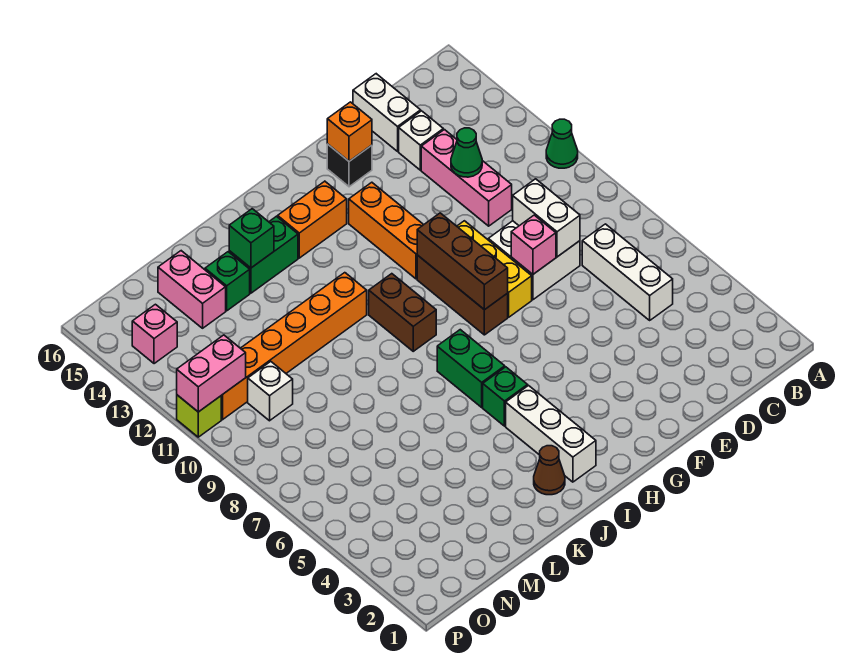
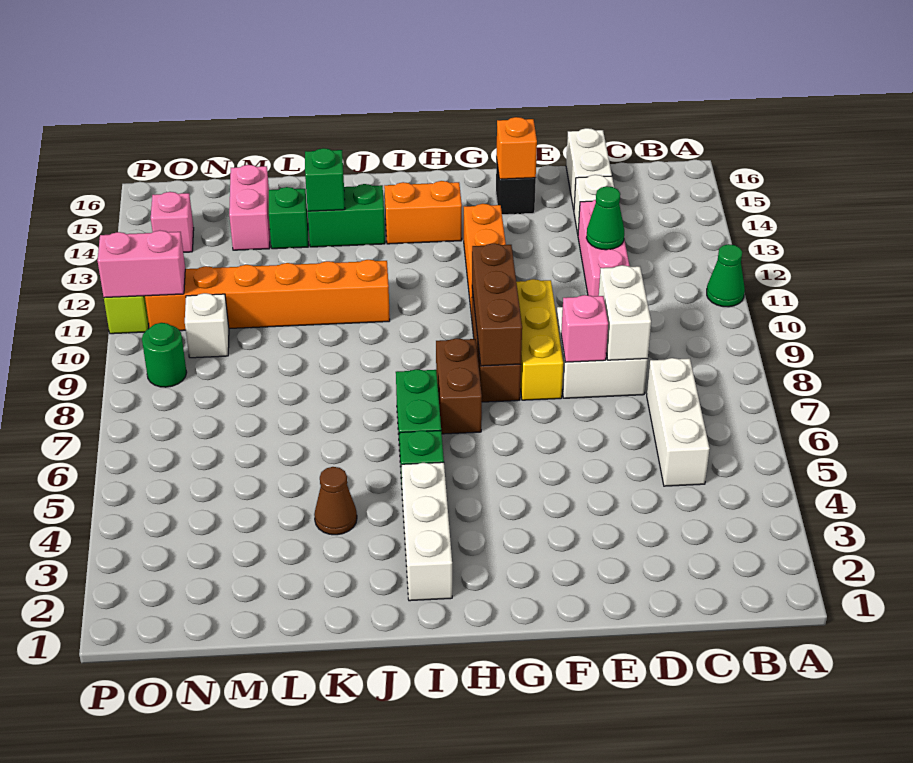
brown 1x2 brick [369,274,436,351] -> brown 1x2 brick moved to [436,338,482,434]
brown 1x1 cone [534,446,565,495] -> brown 1x1 cone moved to [314,467,357,535]
none -> green 1x1 round brick [142,323,187,387]

